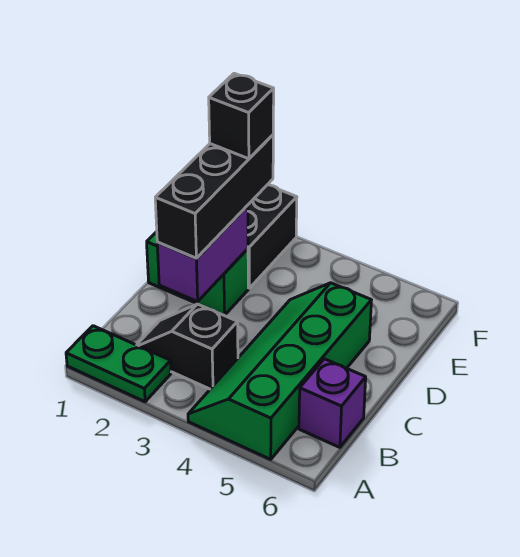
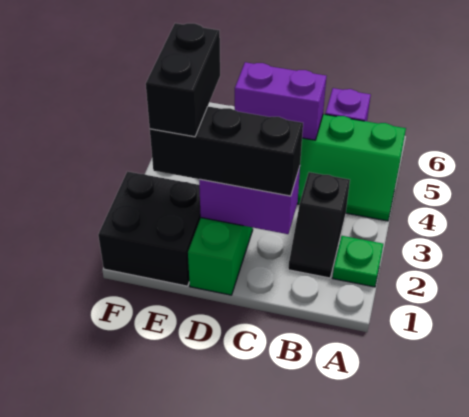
green 1x2 plate [66,326,171,402] -> green 1x1 plate [333,236,383,287]
none -> purple 1x2 brick [235,62,326,140]
black 1x1 brick [209,73,274,159] -> black 1x2 brick [146,23,220,137]

